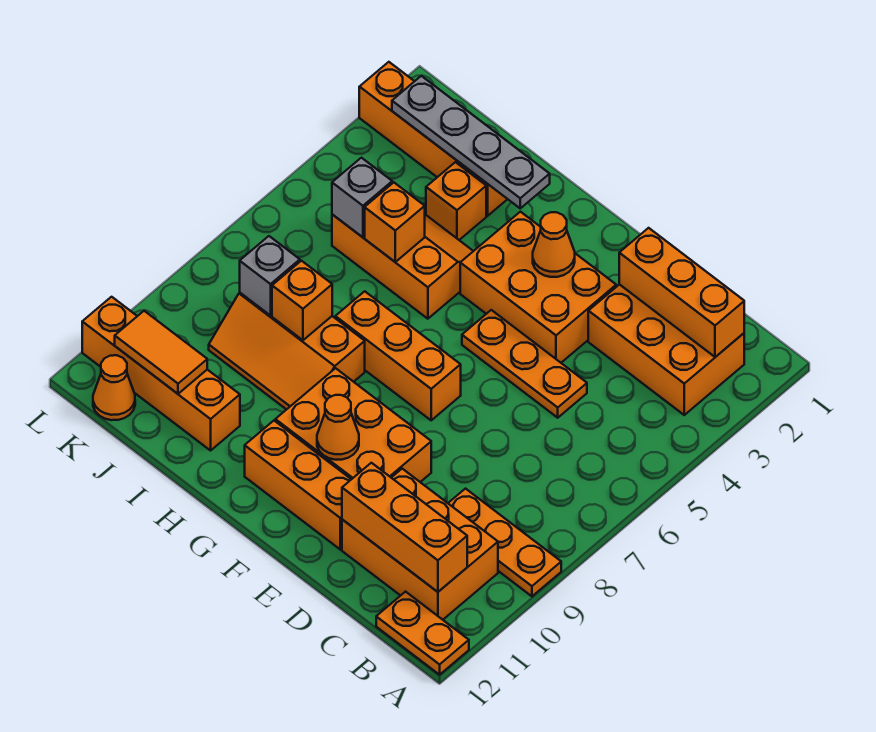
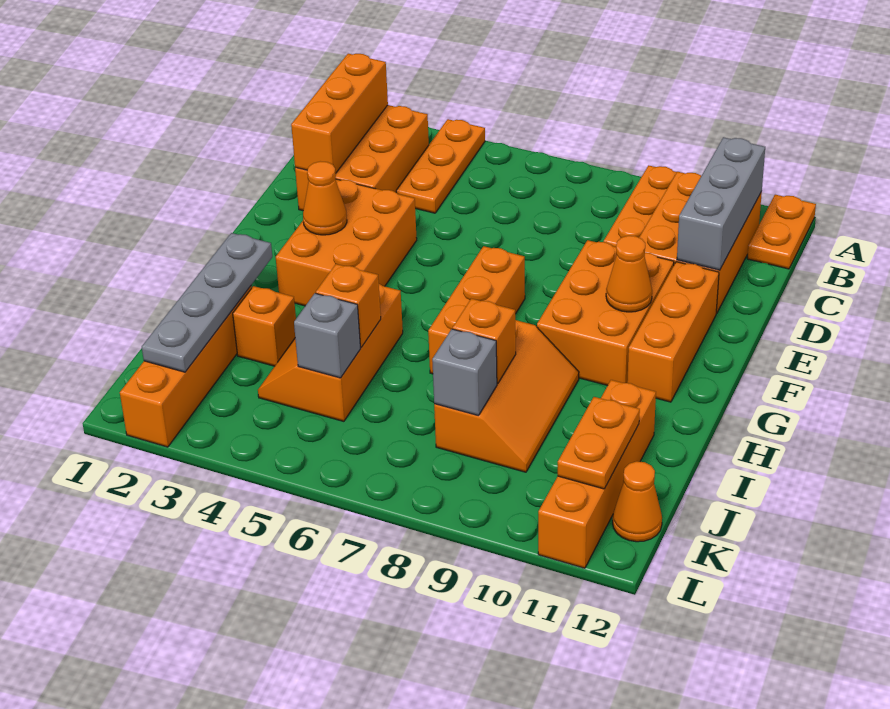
orange 1x3 brick [342,463,467,592] -> grey 1x3 brick [677,137,765,270]
orange 1x3 plate [462,310,587,418] -> orange 1x3 plate moved to [396,119,485,213]
orange 1x2 tile [115,311,207,394] -> orange 1x2 plate [558,397,640,489]

